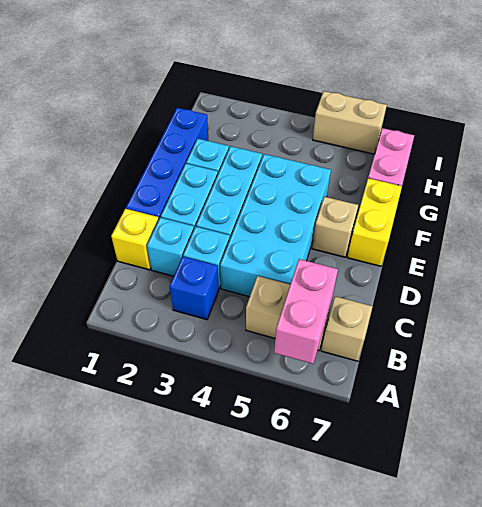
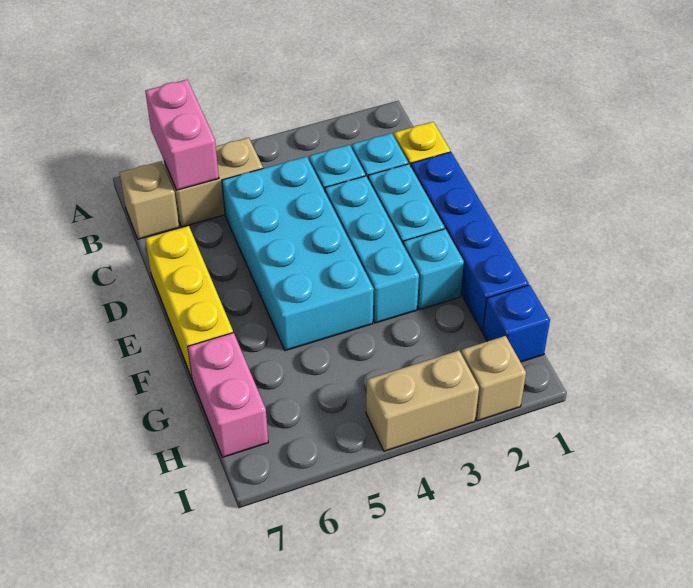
blue 1x1 brick [170,256,219,320] -> blue 1x1 brick moved to [483,285,550,362]
tan 1x1 brick [312,197,358,257] -> tan 1x1 brick moved to [461,336,526,421]
yellow 1x2 brick [347,178,402,266] -> yellow 1x3 brick [145,226,233,378]
tan 1x2 brick [313,91,387,154] -> tan 1x2 brick moved to [366,351,479,451]

